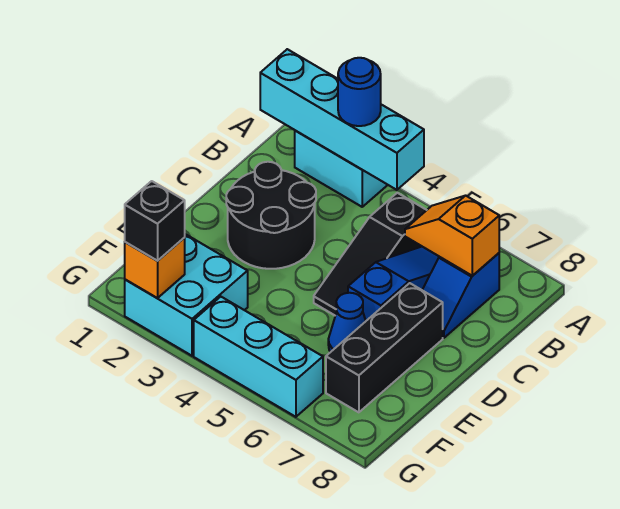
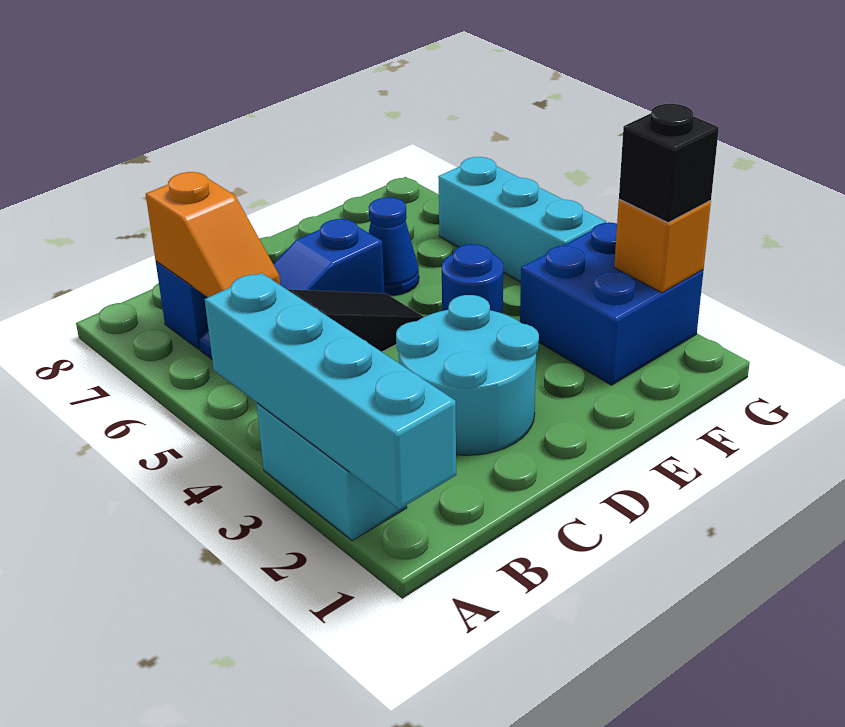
blue 1x1 round brick [338,58,381,126] -> blue 1x1 round brick moved to [442,244,503,313]
black 2x2 round brick [226,162,316,269] -> cyan 2x2 round brick [396,295,539,455]
black 1x3 brick [326,283,443,412] -> none
cyan 2x2 brick [125,234,248,356] -> blue 2x2 brick [520,222,704,385]

